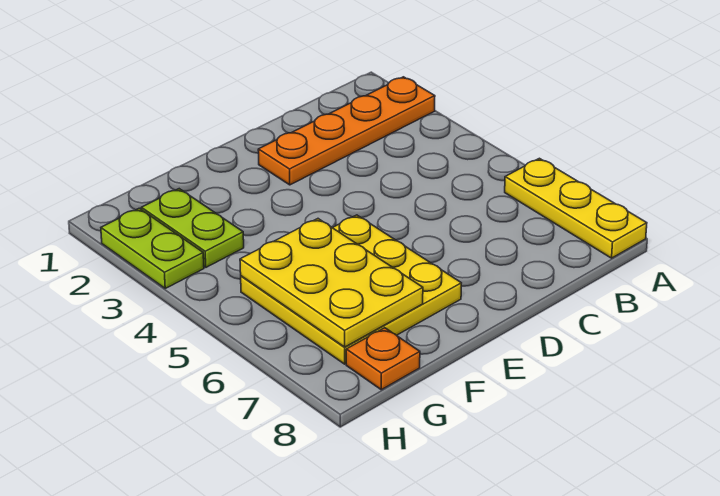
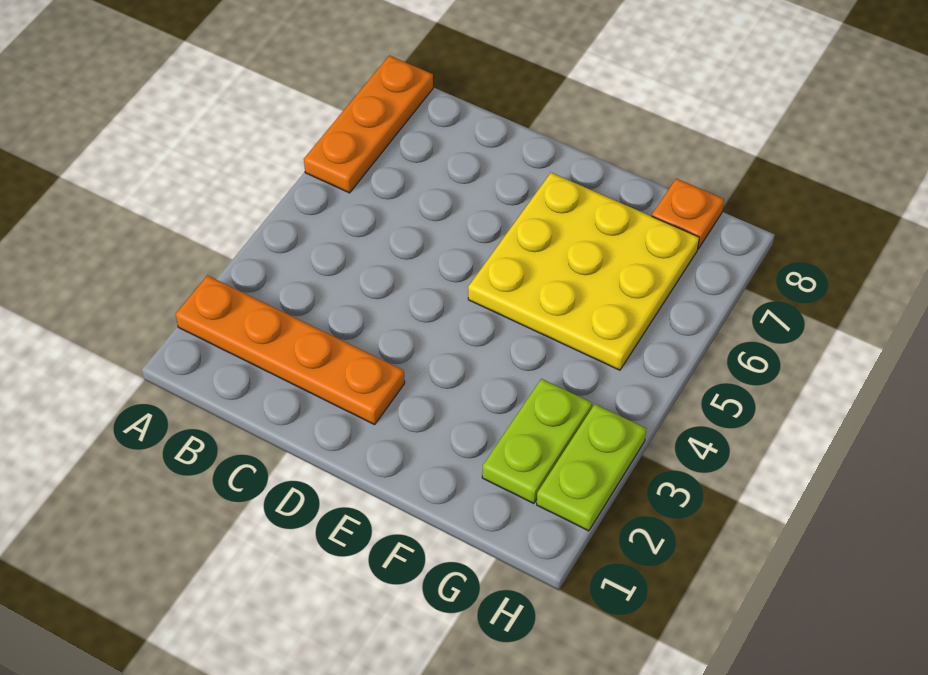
yellow 1x3 plate [505,158,647,258] -> orange 1x3 plate [304,56,433,193]
yellow 2x3 plate [240,219,423,347] -> none

